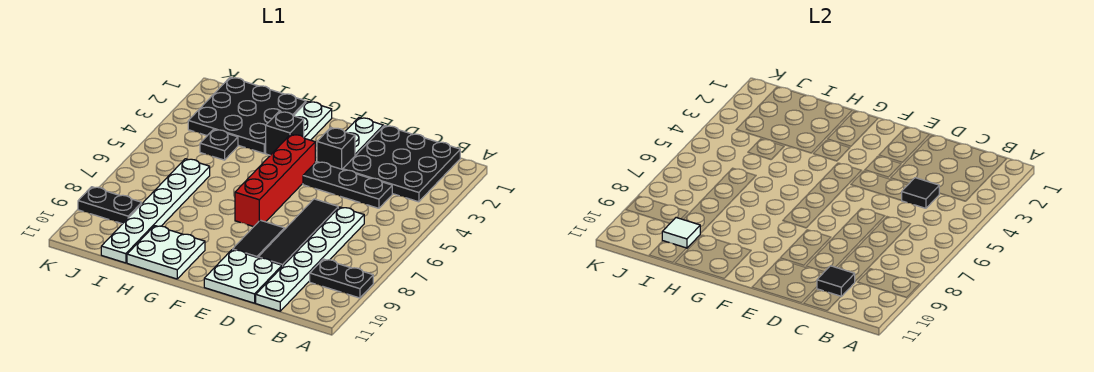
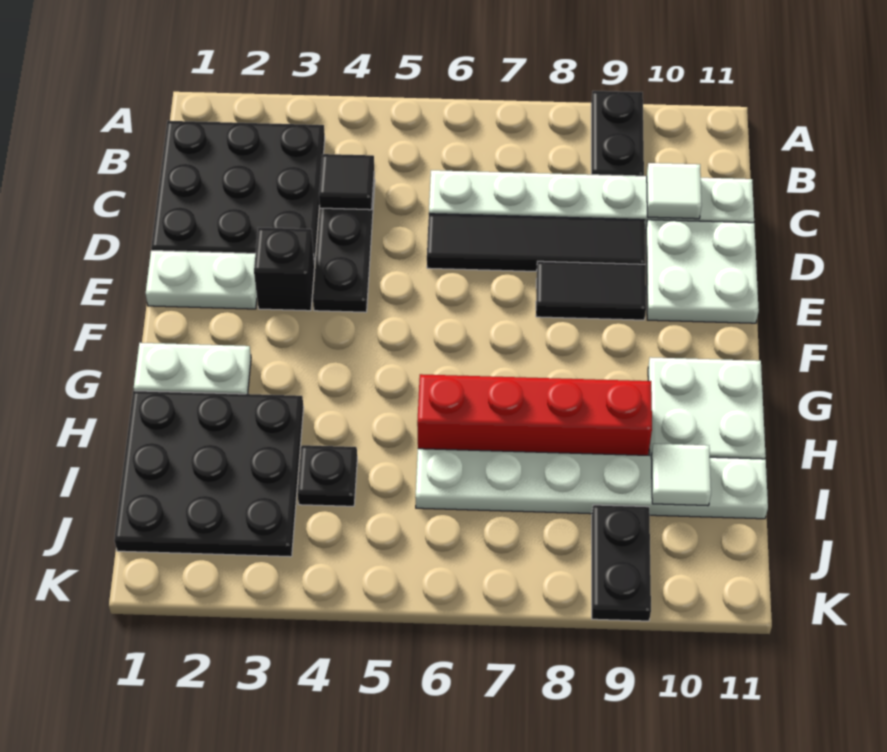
black 1x1 tile [817,266,855,296] -> white 1x1 tile [647,163,702,219]
red 1x4 brick [235,134,315,227] -> red 1x4 brick moved to [417,374,652,455]
black 1x1 brick [266,111,304,155] -> none

